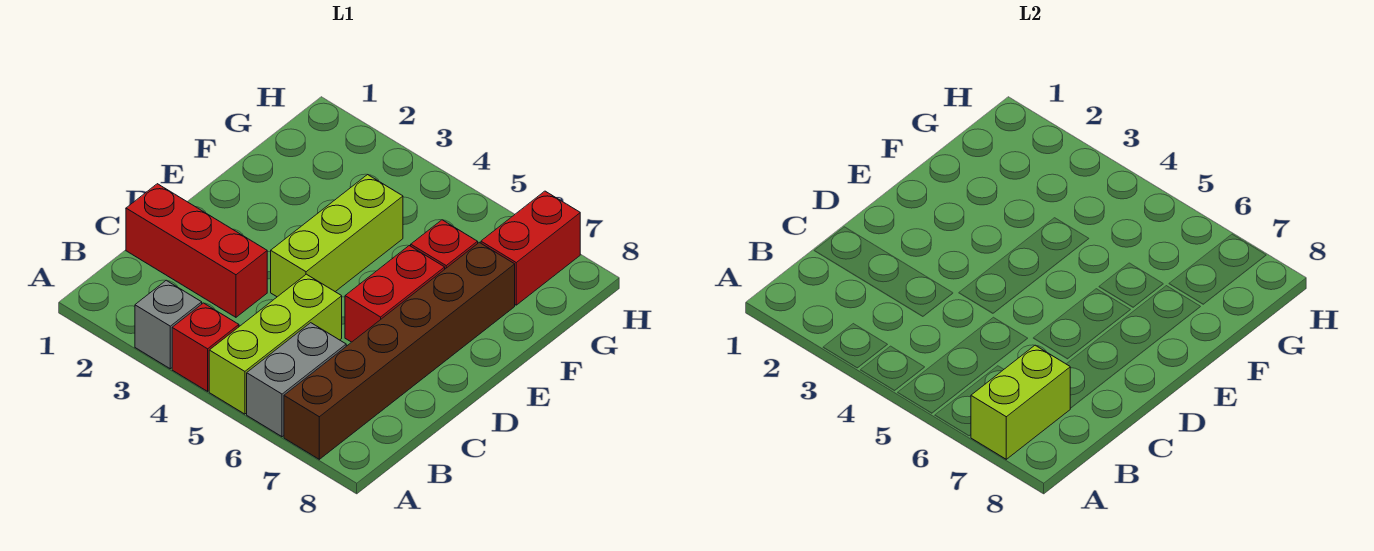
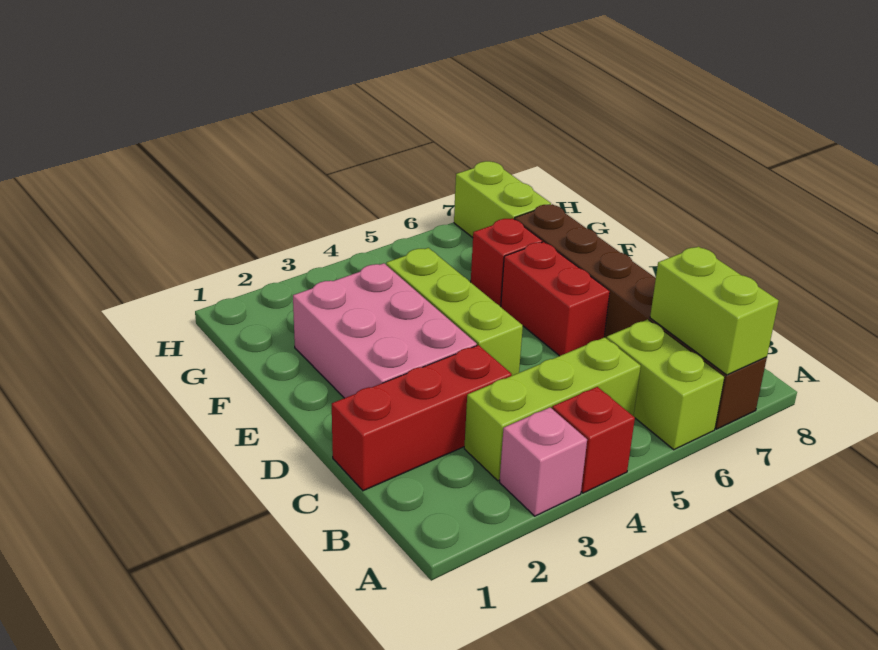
grey 1x1 brick [135,280,202,369] -> pink 1x1 brick [499,407,587,516]
lime 1x3 brick [209,274,342,414] -> lime 1x3 brick turned to [464,337,641,481]
grey 1x2 brick [247,323,346,437] -> lime 1x2 brick [607,319,724,450]
none -> pink 2x3 brick [293,263,477,398]
red 1x2 brick [481,191,580,305] -> lime 1x2 brick [454,161,551,238]

